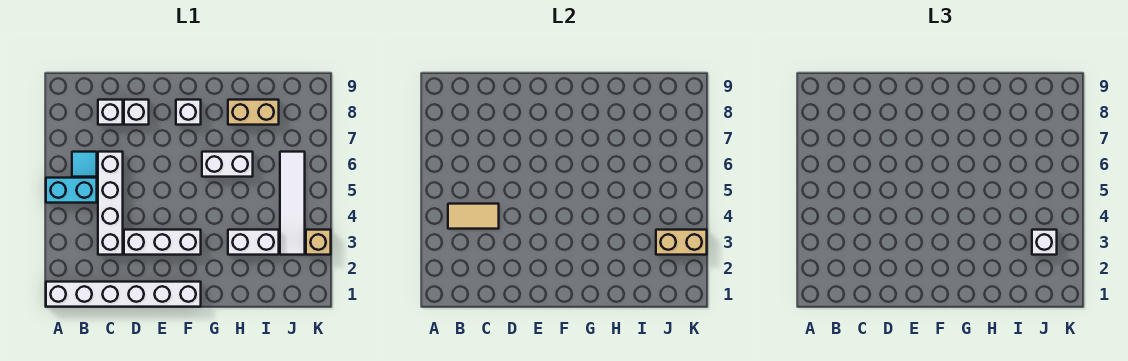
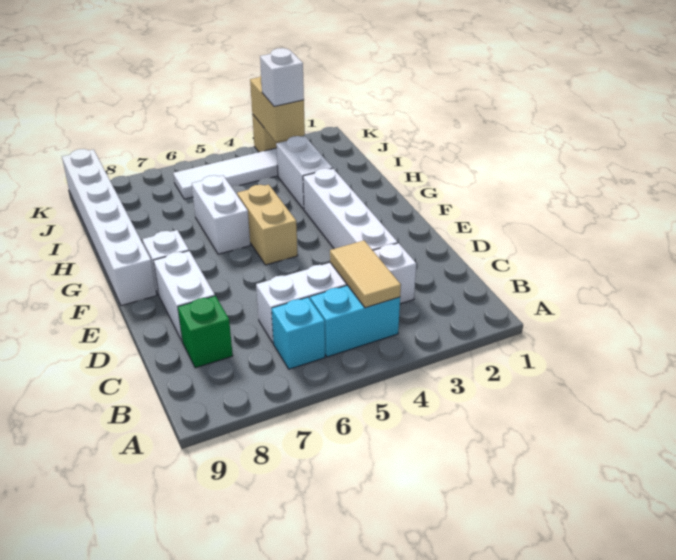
white 1x6 brick [46,282,201,307] -> white 1x6 brick moved to [62,149,157,306]
cyan 1x2 brick [46,178,97,203] -> cyan 1x2 brick turned to [310,285,400,357]
cyan 1x1 tile [72,152,97,177] -> cyan 1x1 brick [272,297,325,369]
white 1x1 brick [98,100,123,125] -> green 1x1 brick [178,296,233,368]
white 1x3 brick [124,230,201,255] -> white 1x4 brick [303,168,398,250]
white 1x1 brick [124,100,149,125] -> white 1x2 brick [154,251,215,342]
tan 1x2 brick [228,100,279,125] -> tan 1x2 brick moved to [237,185,298,265]

